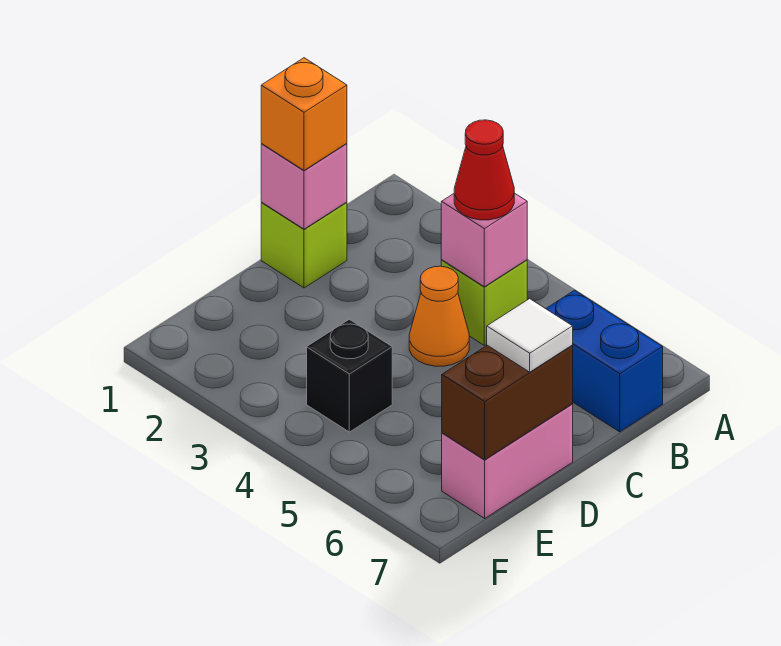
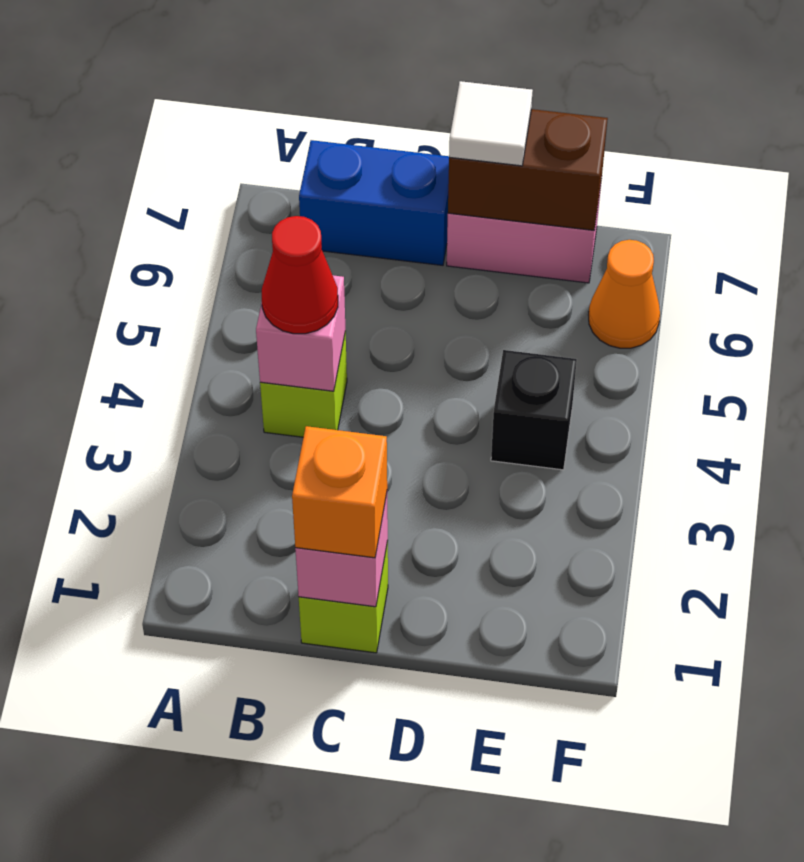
blue 1x2 brick [546,290,663,432] -> blue 1x2 brick turned to [299,140,449,265]
orange 1x1 cone [409,266,469,366] -> orange 1x1 cone moved to [589,240,660,348]

